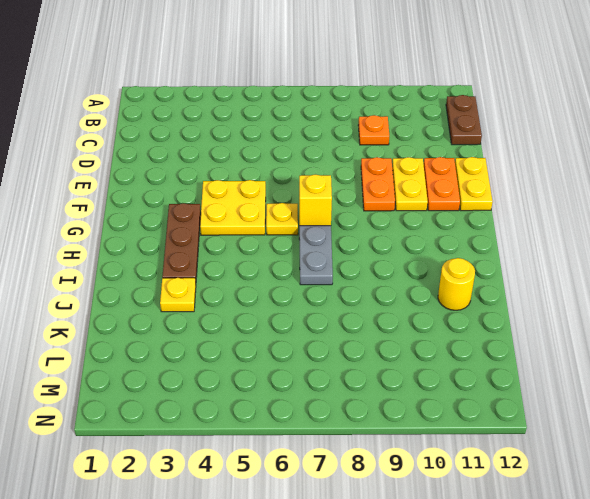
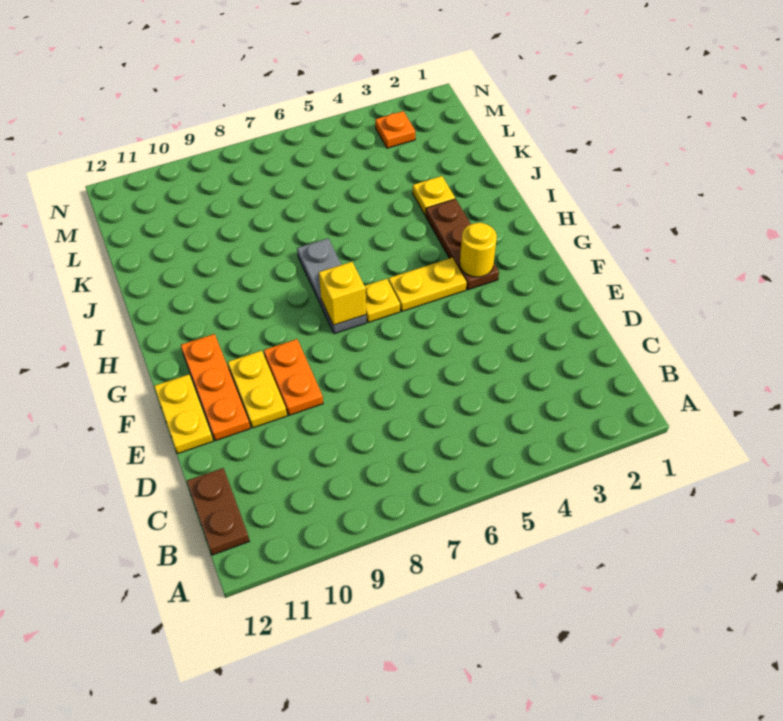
orange 1x1 plate [358,115,389,145] -> orange 1x1 plate moved to [375,111,415,148]
orange 1x2 plate [424,157,460,211] -> orange 1x3 plate [181,334,250,441]
yellow 2x2 plate [200,180,266,235] -> yellow 1x2 plate [389,258,467,311]
yellow 1x1 round brick [438,258,475,310] -> yellow 1x1 round brick moved to [460,223,497,277]

